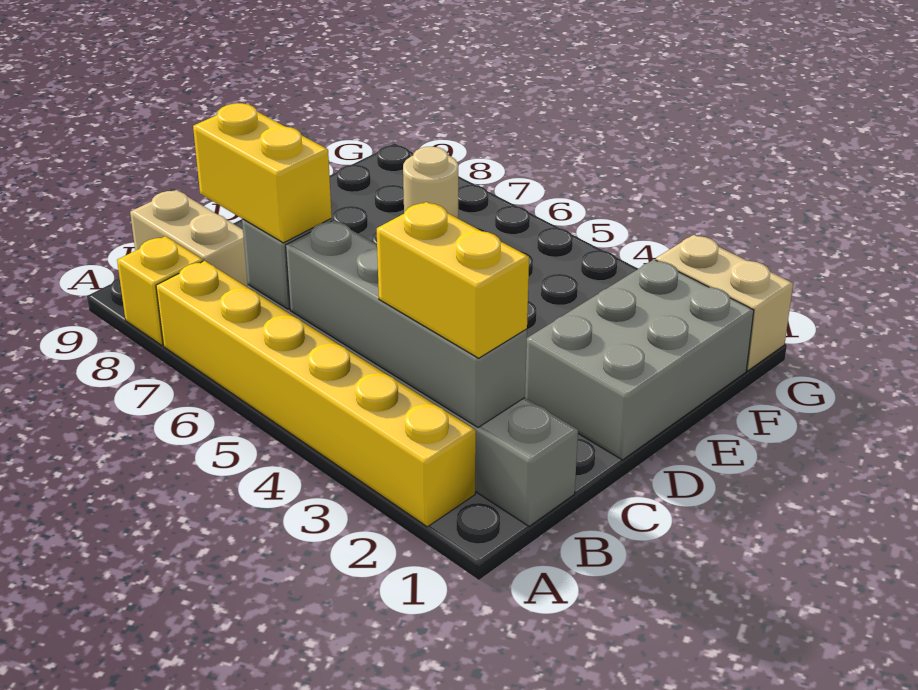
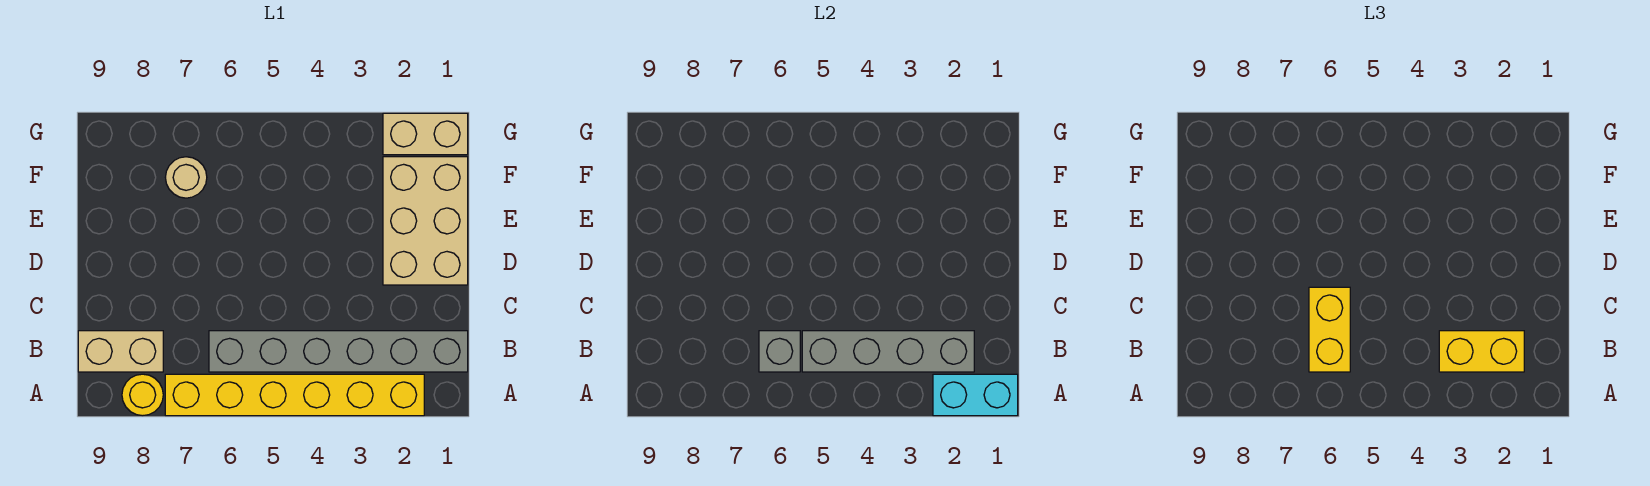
none -> cyan 1x2 brick [933,374,1018,416]
yellow 1x1 brick [117,236,203,345] -> yellow 1x1 round brick [122,374,163,416]
yellow 1x2 brick [193,103,332,243] -> yellow 1x2 brick turned to [1309,287,1350,372]
grey 2x3 brick [525,260,754,460] -> tan 2x3 brick [383,157,468,285]

